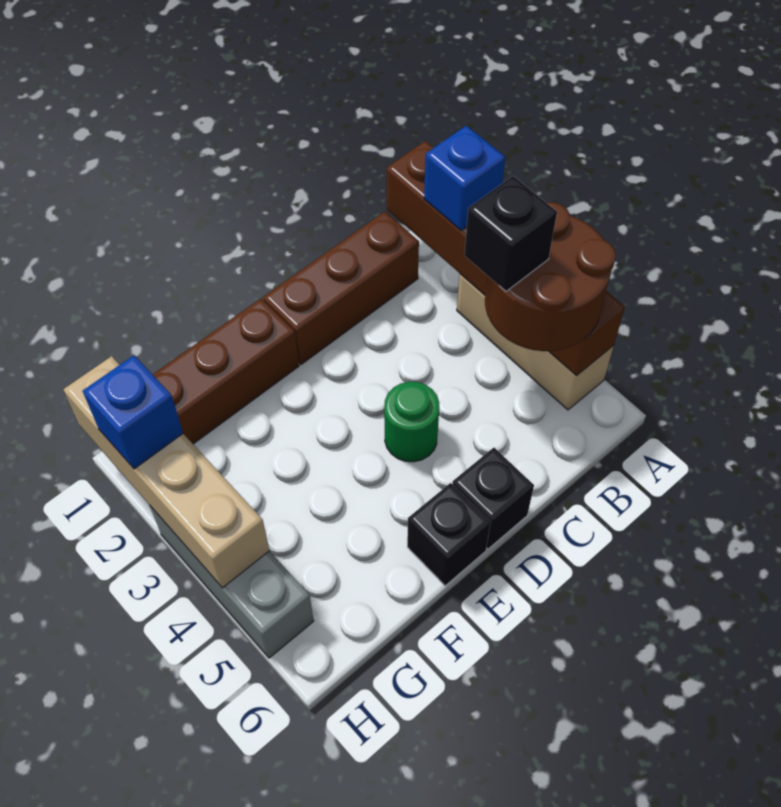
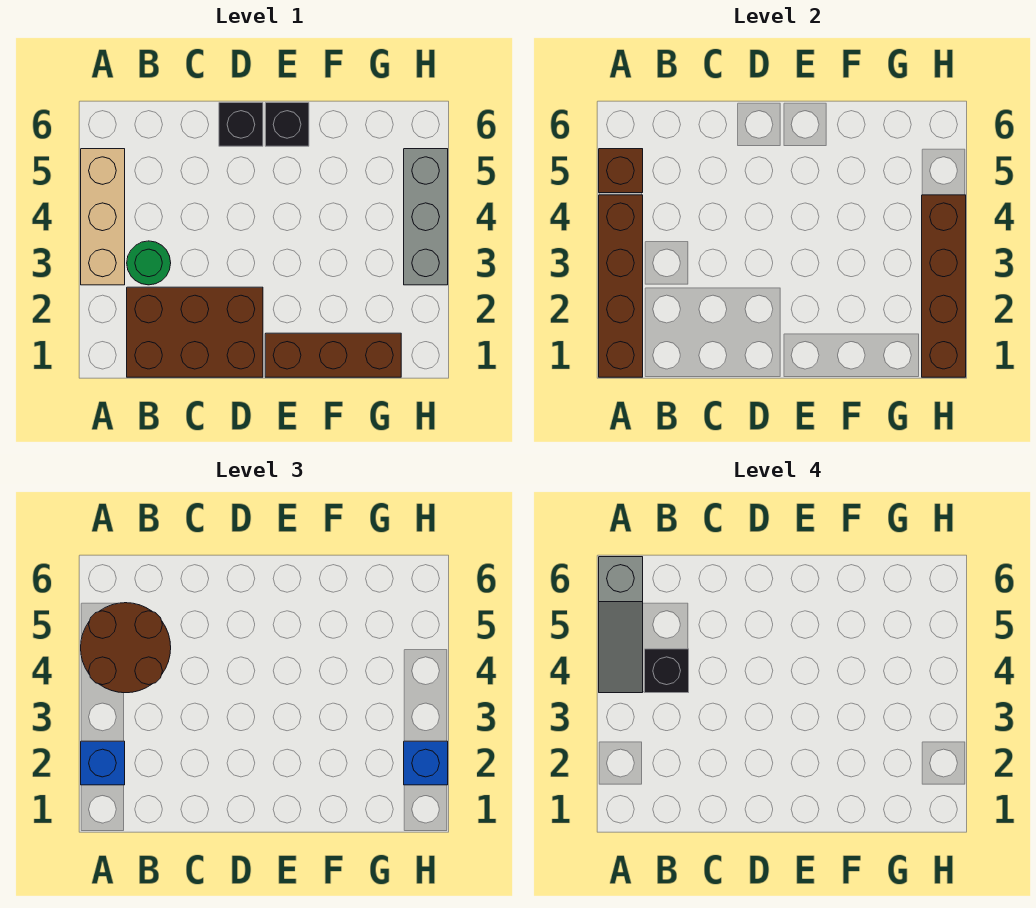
none -> grey 1x3 slope [599,557,643,693]
brown 1x3 brick [263,212,419,364] -> brown 2x3 brick [127,287,263,377]
green 1x1 round brick [384,382,439,462] -> green 1x1 round brick moved to [127,241,171,285]
tan 1x4 brick [63,356,269,588] -> brown 1x4 brick [922,195,966,377]

